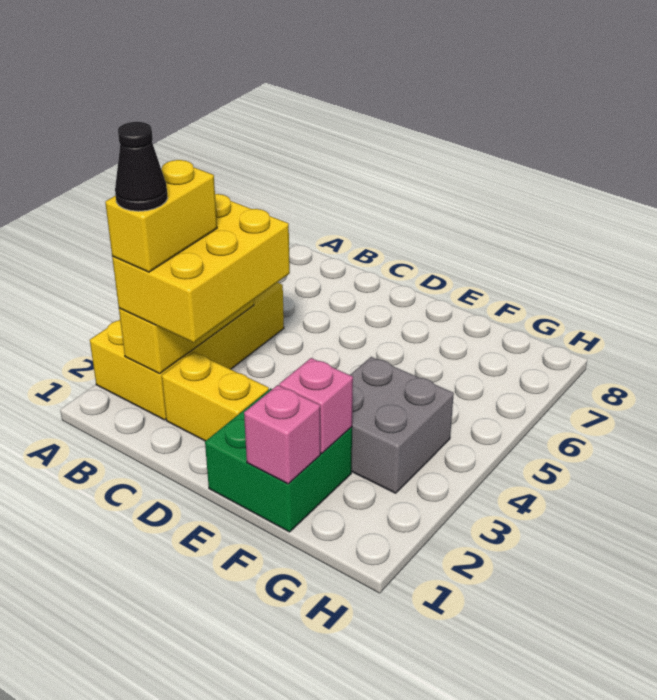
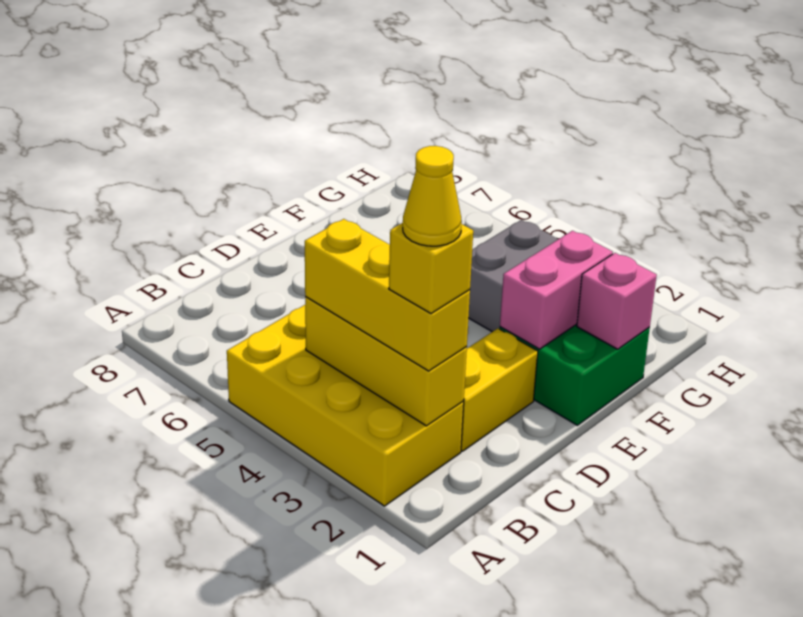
yellow 2x3 brick [112,194,290,343] -> yellow 1x3 brick [305,219,470,371]
yellow 1x2 brick [105,160,217,272] -> yellow 1x1 brick [389,223,473,314]
black 1x1 cone [115,122,168,211] -> yellow 1x1 cone [403,146,462,246]
pink 1x1 brick [279,358,353,454] -> pink 1x2 brick [500,231,613,349]

